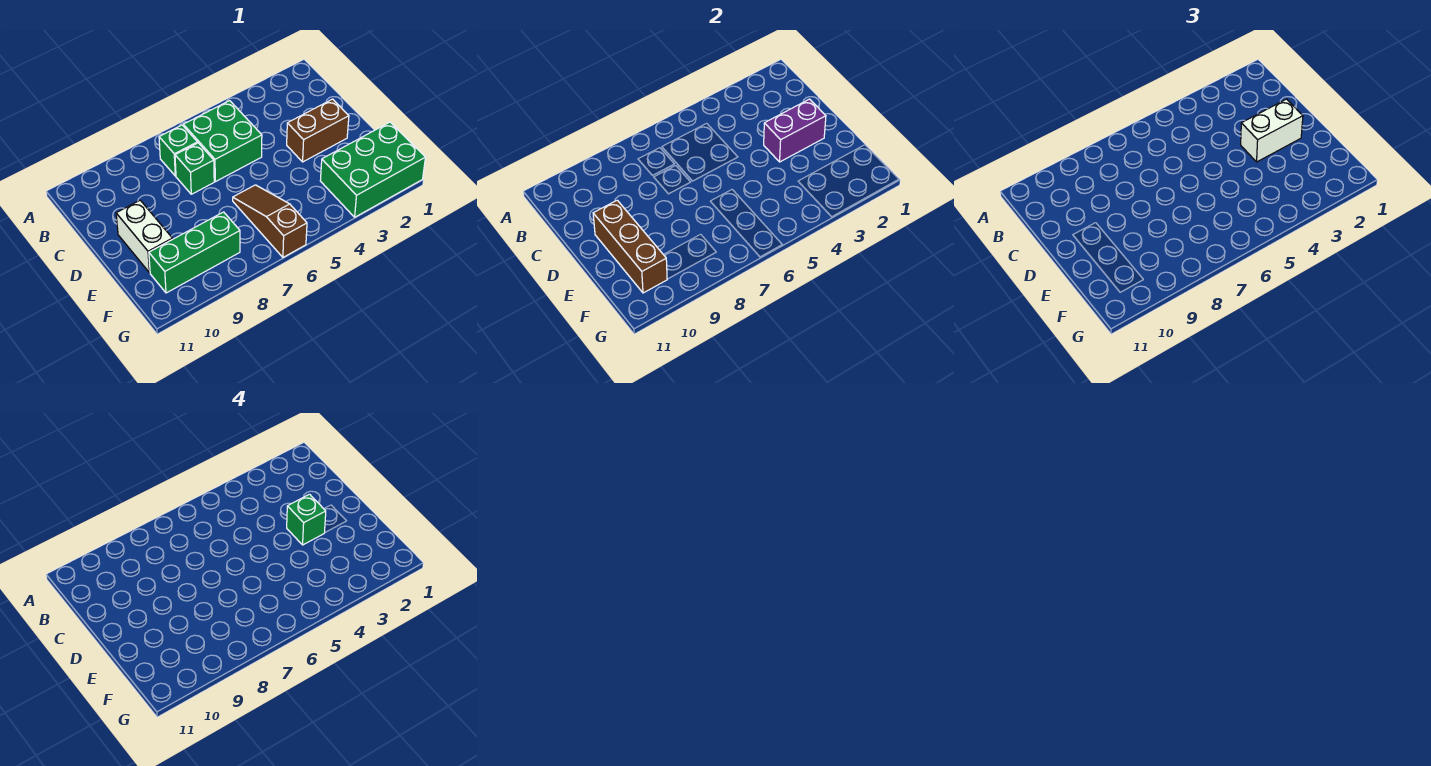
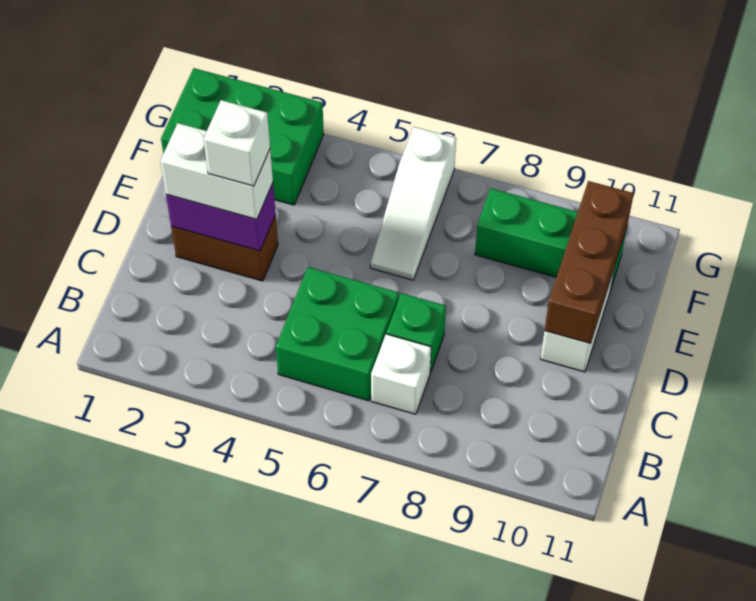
green 1x1 brick [159,125,197,176] -> white 1x1 brick [371,334,431,414]
green 1x1 brick [287,494,326,545] -> white 1x1 brick [204,100,270,186]
brown 1x3 slope [233,185,307,257] -> white 1x3 slope [370,127,456,280]

